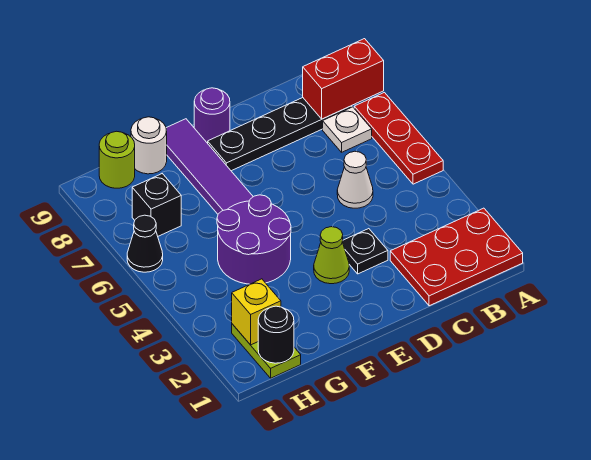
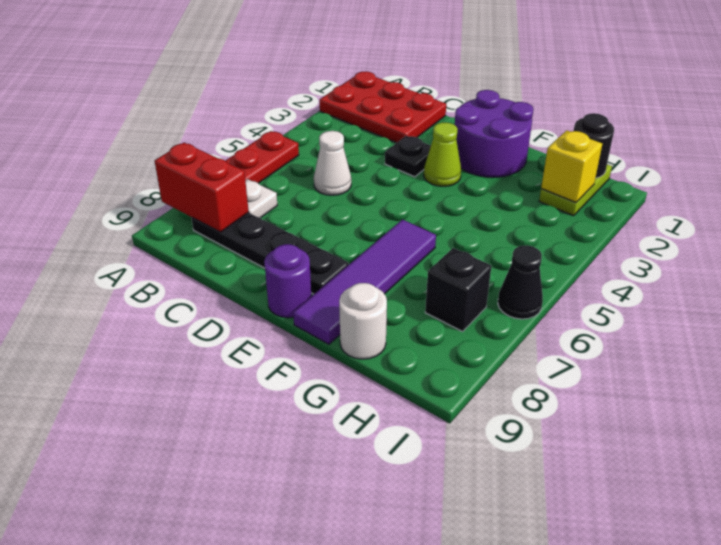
purple 2x2 round brick [217,195,291,284] -> purple 2x2 round brick moved to [455,90,533,177]
lime 1x1 round brick [99,131,135,188] -> none

